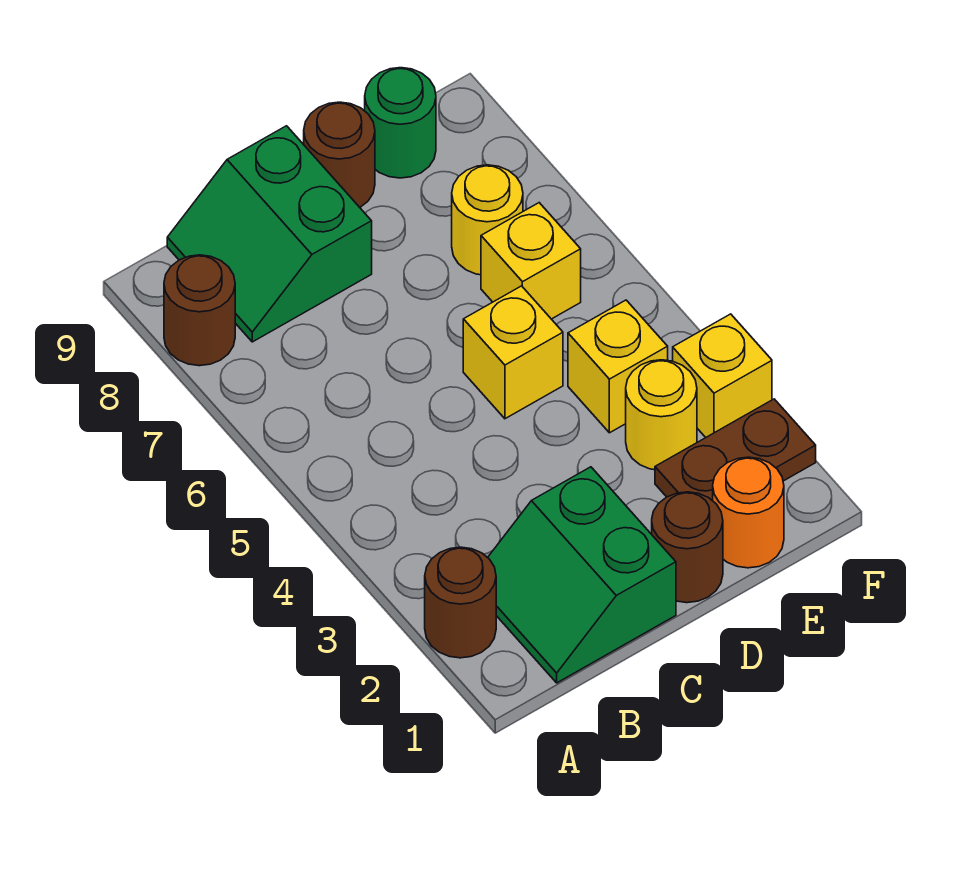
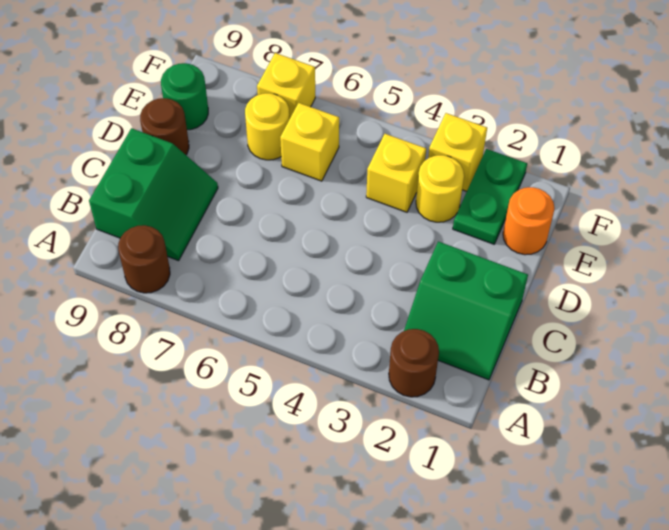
green 2x2 slope [167,126,372,342] -> green 2x2 slope turned to [89,128,218,261]
brown 1x1 round brick [652,492,723,603] -> none
yellow 1x1 brick [463,286,563,419] -> yellow 1x1 brick moved to [257,53,315,119]
brown 1x2 plate [655,399,816,501] -> green 1x2 plate [453,149,527,244]

